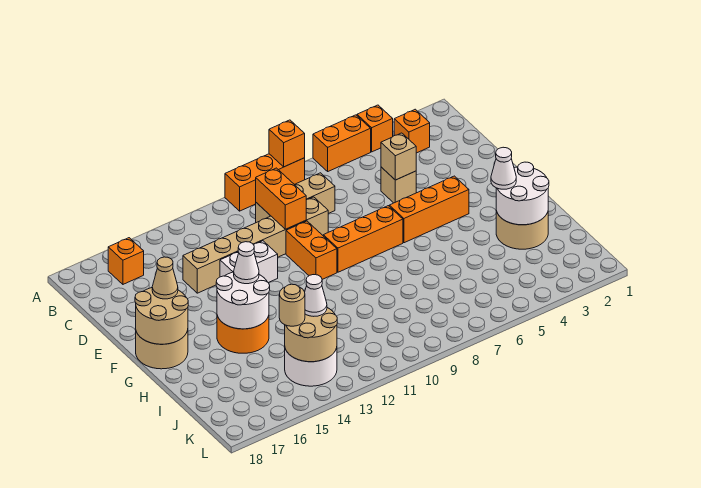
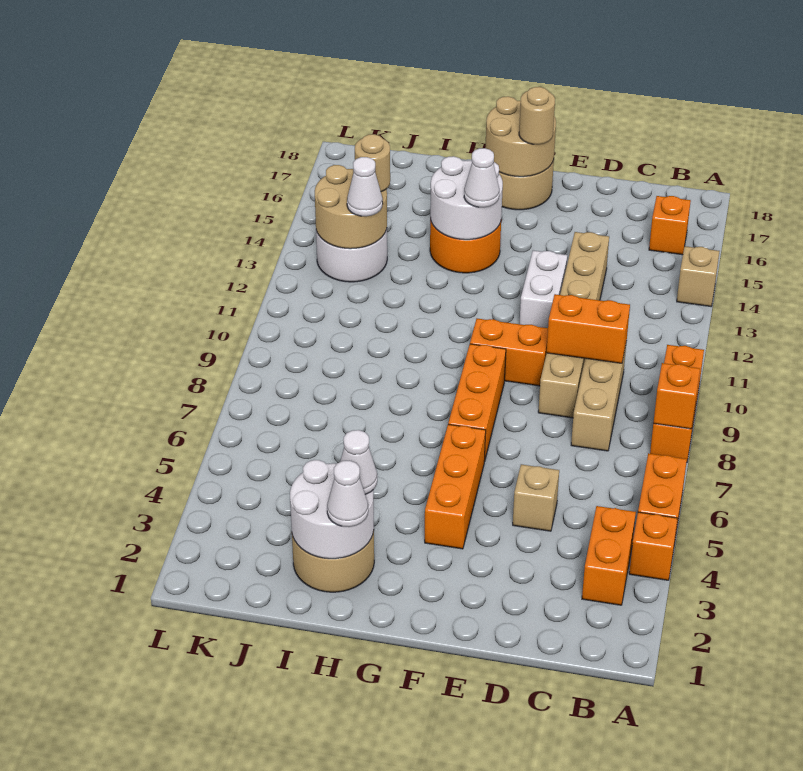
orange 1x1 brick [394,109,430,153] -> orange 1x2 brick [582,506,636,605]
tan 1x1 brick [381,133,416,180] -> tan 1x1 brick moved to [677,246,719,306]
tan 1x1 cone [152,257,178,299] -> tan 1x1 round brick [519,87,555,145]
none -> white 1x1 cone [327,461,368,527]

